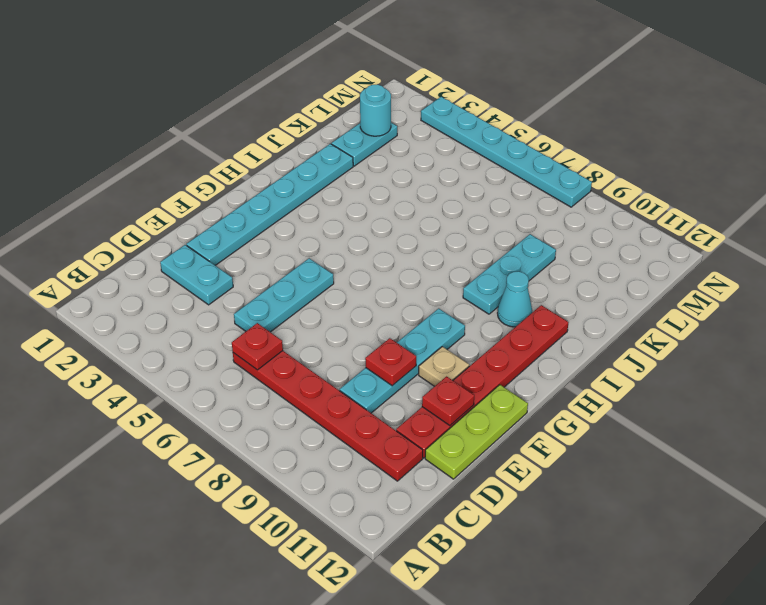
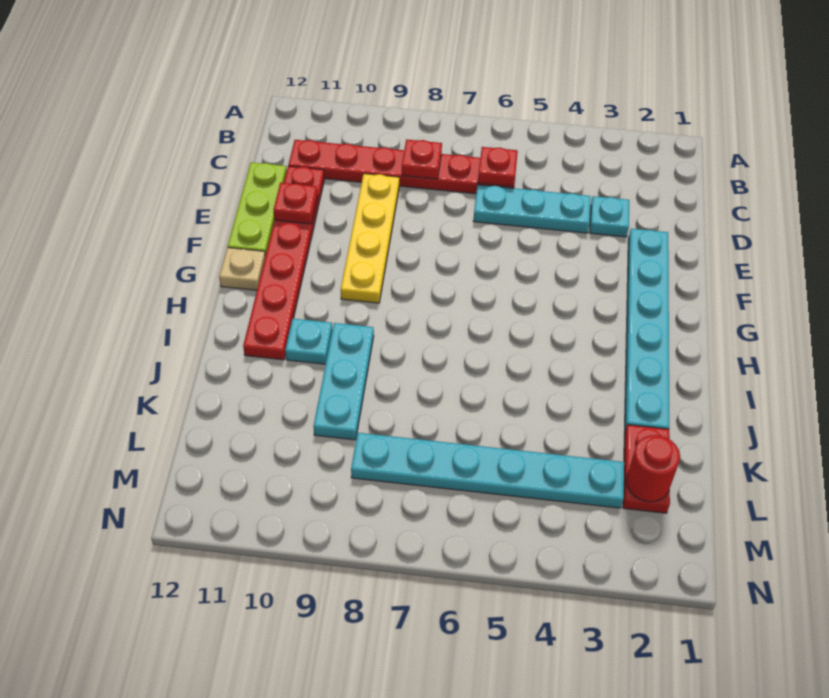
cyan 1x2 plate [160,245,233,305] -> cyan 1x1 plate [590,196,629,237]
cyan 1x3 plate [234,258,334,332] -> cyan 1x3 plate turned to [473,185,591,233]
cyan 1x4 plate [340,308,465,413] -> yellow 1x4 plate [341,174,399,303]
red 1x1 plate [365,338,416,386] -> red 1x1 plate moved to [402,140,442,179]
tan 1x1 plate [419,347,469,386] -> tan 1x1 plate moved to [219,247,265,290]
cyan 1x1 cone [498,271,532,327] -> cyan 1x1 plate [285,319,332,364]
cyan 1x2 plate [331,123,397,166] -> red 1x2 plate [623,425,670,513]
cyan 1x1 round brick [360,84,391,136] -> red 1x1 round brick [626,435,680,502]
cyan 1x6 plate [421,97,592,207] -> cyan 1x6 plate moved to [351,433,624,508]

